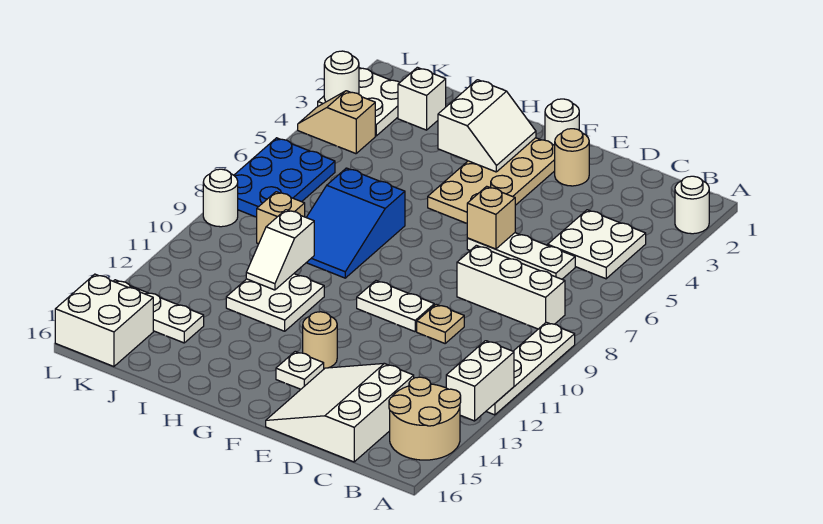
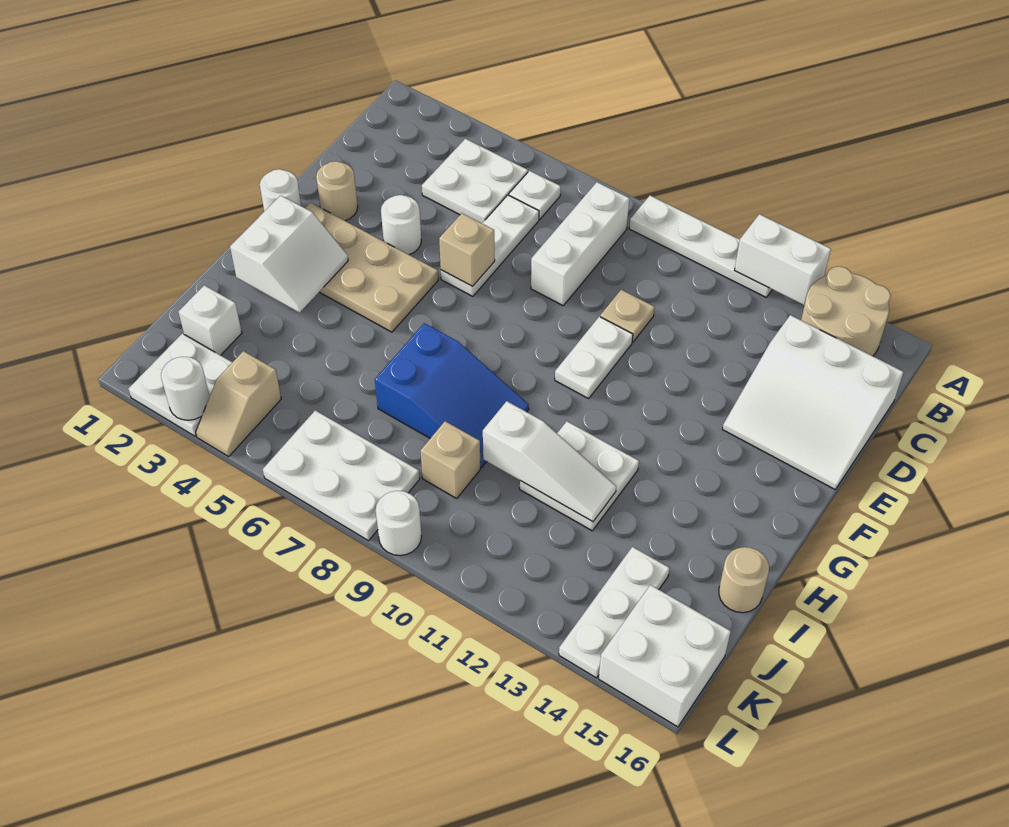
white 1x1 round brick [675,176,709,234] -> white 1x1 round brick moved to [381,195,421,255]
tan 1x1 round brick [303,312,337,369] -> tan 1x1 round brick moved to [719,547,769,613]
white 1x1 plate [276,351,324,389] -> white 1x1 plate moved to [509,171,561,219]
white 2x2 slope [438,80,536,172] -> white 2x2 slope turned to [230,195,348,313]
white 1x2 slope [246,210,314,290] -> white 1x3 slope [483,401,616,522]
blue 2x3 plate [234,138,335,217] -> white 2x3 plate [263,410,420,541]

